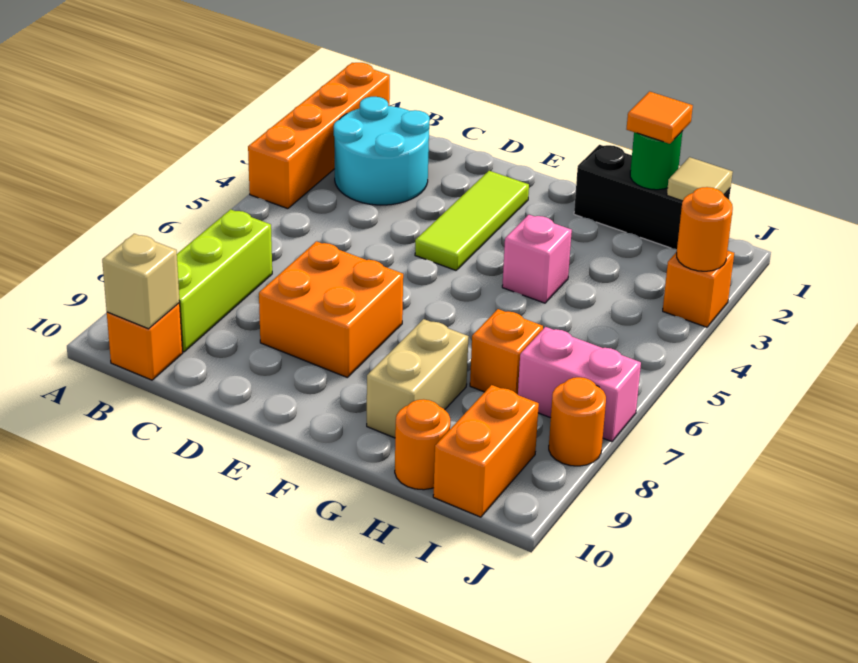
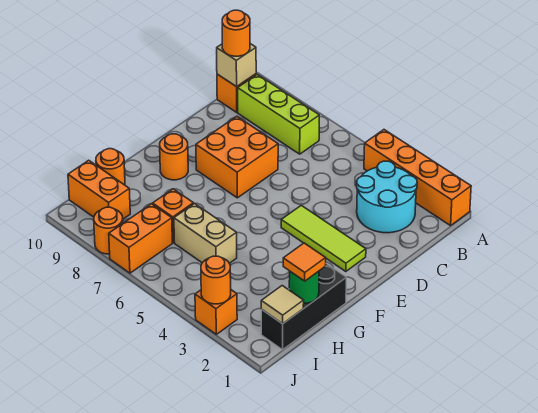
none -> orange 1x1 round brick [222,10,250,56]
none -> orange 1x1 round brick [160,134,188,180]
pink 1x1 brick [502,215,572,303] -> none
tan 1x2 brick [367,319,469,438] -> tan 1x2 brick moved to [174,203,237,263]
pink 1x2 brick [518,327,641,442] -> orange 1x2 brick [109,204,172,273]

